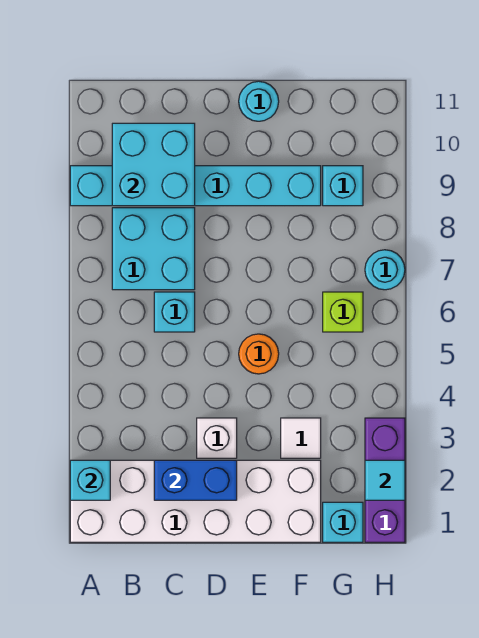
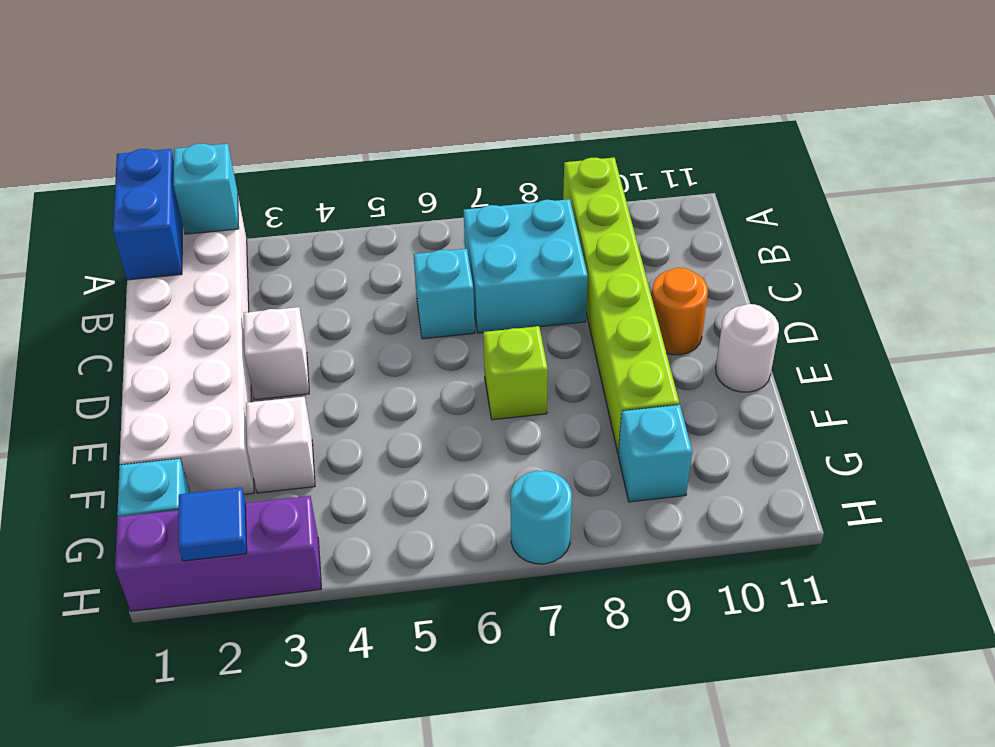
cyan 1x6 brick [70,166,321,206] -> lime 1x6 brick [563,157,679,453]
cyan 2x2 brick [112,123,195,206] -> none
blue 1x2 brick [154,460,237,500] -> blue 1x2 brick moved to [113,149,182,280]
orange 1x1 round brick [239,334,279,374] -> orange 1x1 round brick moved to [652,268,708,355]
cyan 1x1 round brick [239,81,279,121] -> white 1x1 round brick [716,304,779,392]
white 1x1 tile [281,418,321,458] -> white 1x1 brick [246,397,315,493]
lime 1x1 brick [323,292,363,332] -> lime 1x1 brick moved to [483,326,548,420]
cyan 1x1 tile [365,460,405,500] -> blue 1x1 tile [178,488,247,561]

